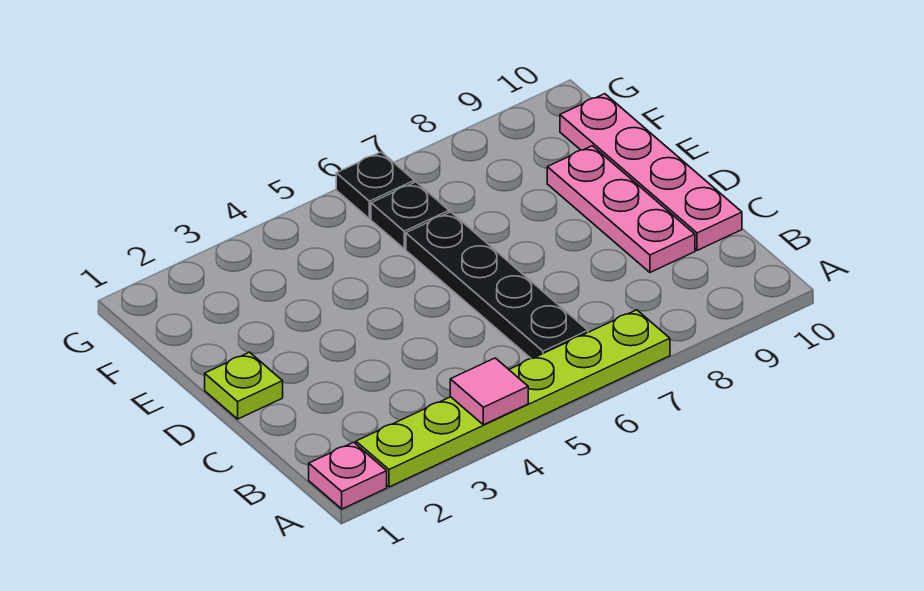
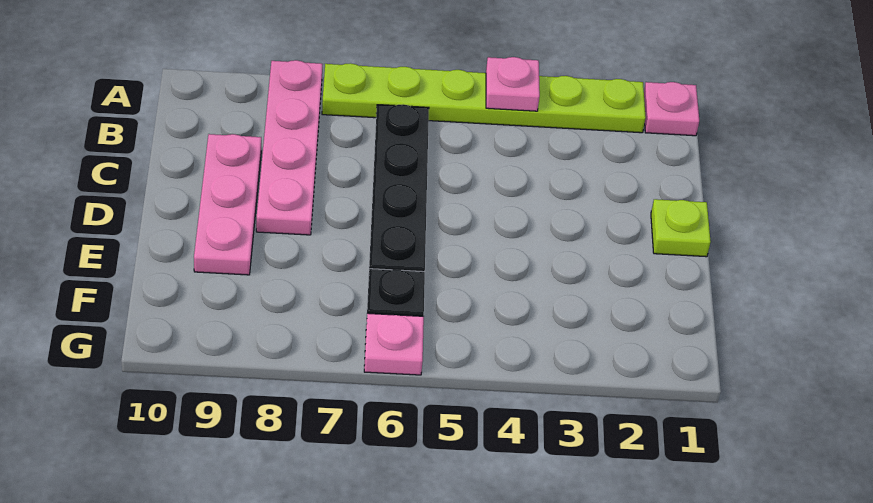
pink 1x1 tile [450,358,528,425] -> pink 1x1 plate [486,57,540,111]
pink 1x4 plate [560,94,742,250] -> pink 1x4 plate moved to [256,60,322,235]
black 1x1 plate [336,152,414,219] -> pink 1x1 plate [364,313,424,375]

